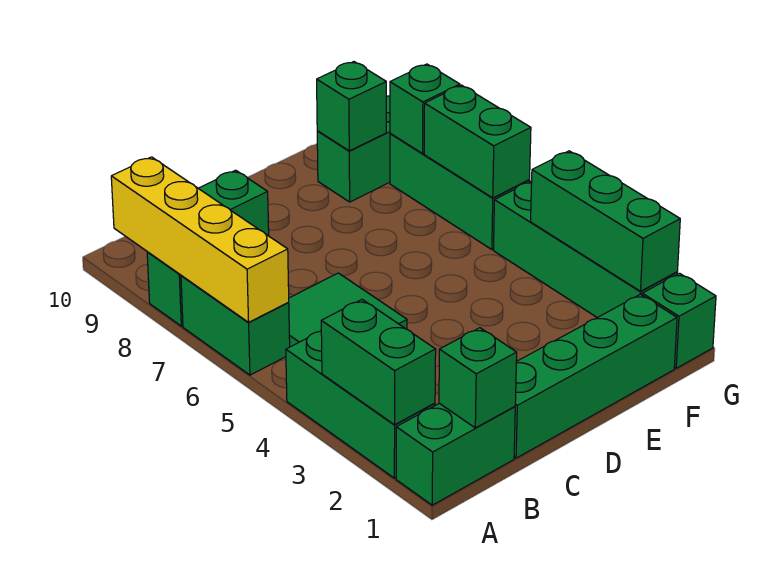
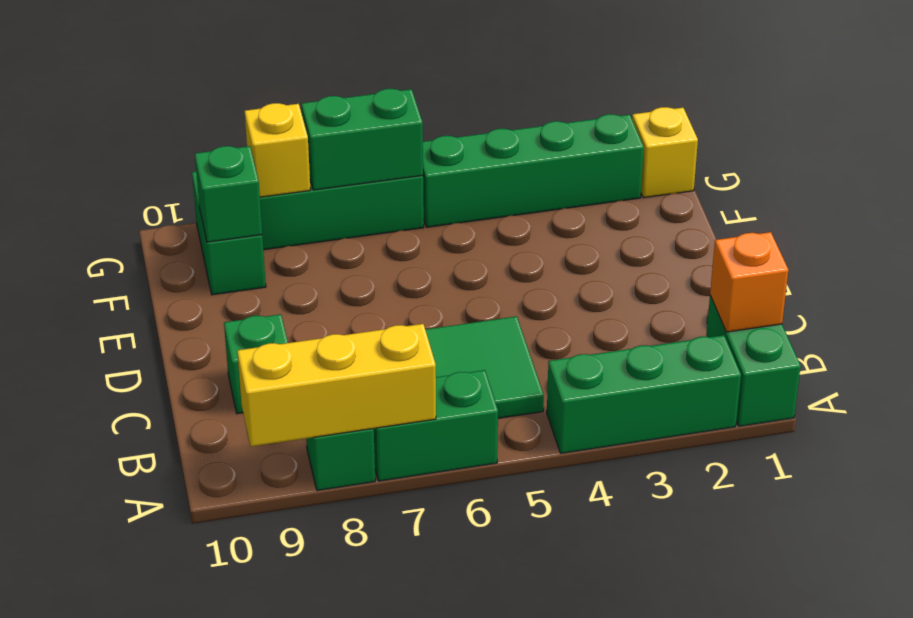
green 1x2 brick [321,300,436,425] -> none
yellow 1x4 brick [111,157,289,322] -> yellow 1x3 brick [237,324,436,447]
green 1x1 brick [439,328,517,428] -> orange 1x1 brick [710,232,788,332]
green 1x4 brick [514,294,677,458] -> none
green 1x1 brick [642,273,716,368] -> yellow 1x1 brick [632,107,698,198]
green 1x3 brick [531,151,680,291] -> none
green 1x1 brick [390,64,460,153] -> yellow 1x1 brick [245,103,310,197]

